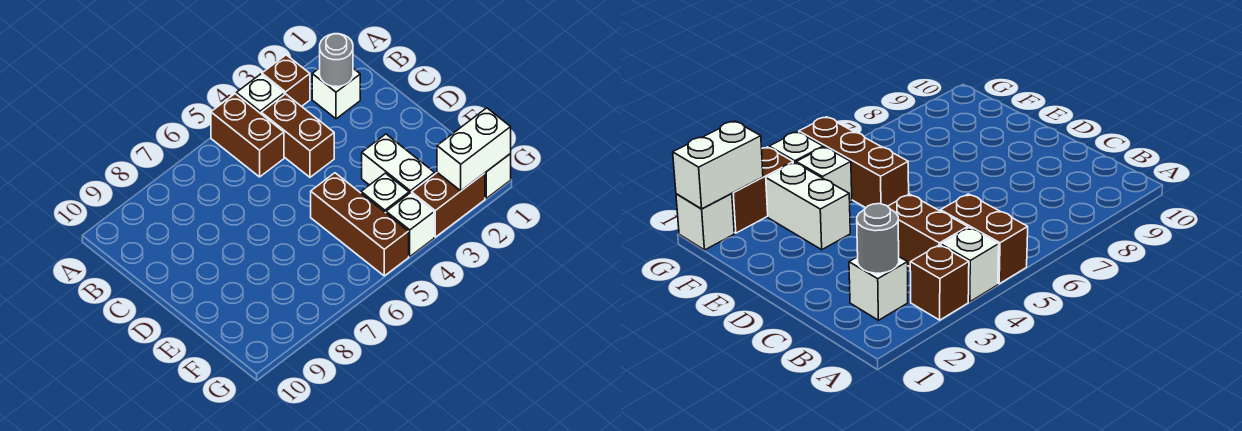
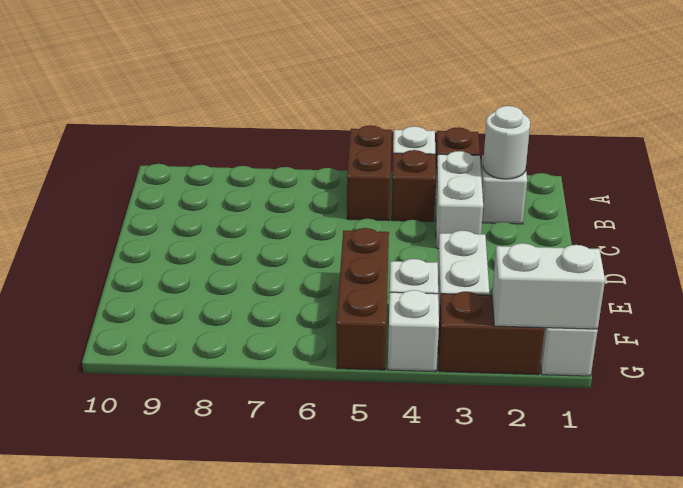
grey 1x1 round brick [320,34,353,87] -> white 1x1 round brick [483,106,530,179]
none -> white 1x2 brick [435,151,483,249]
brown 1x2 brick [261,94,334,177] -> brown 1x1 brick [391,150,436,222]

